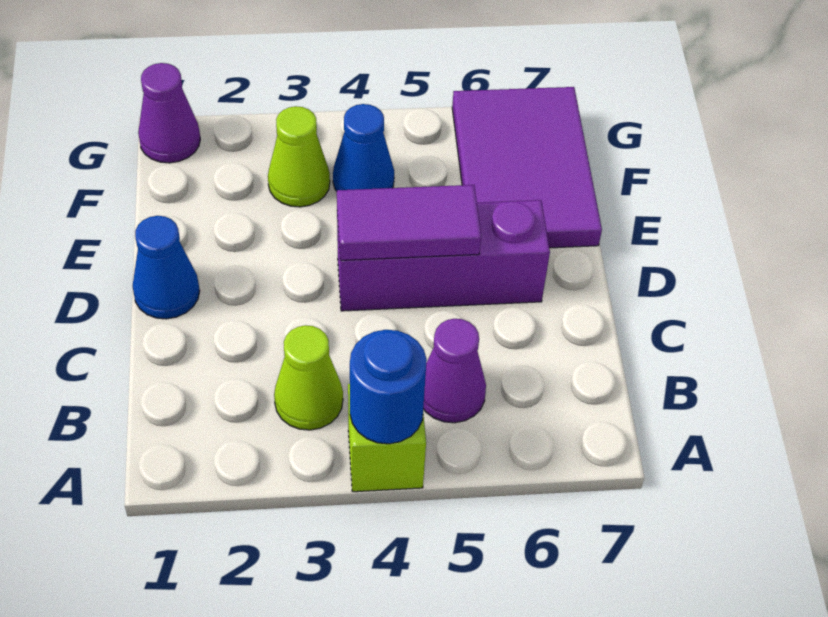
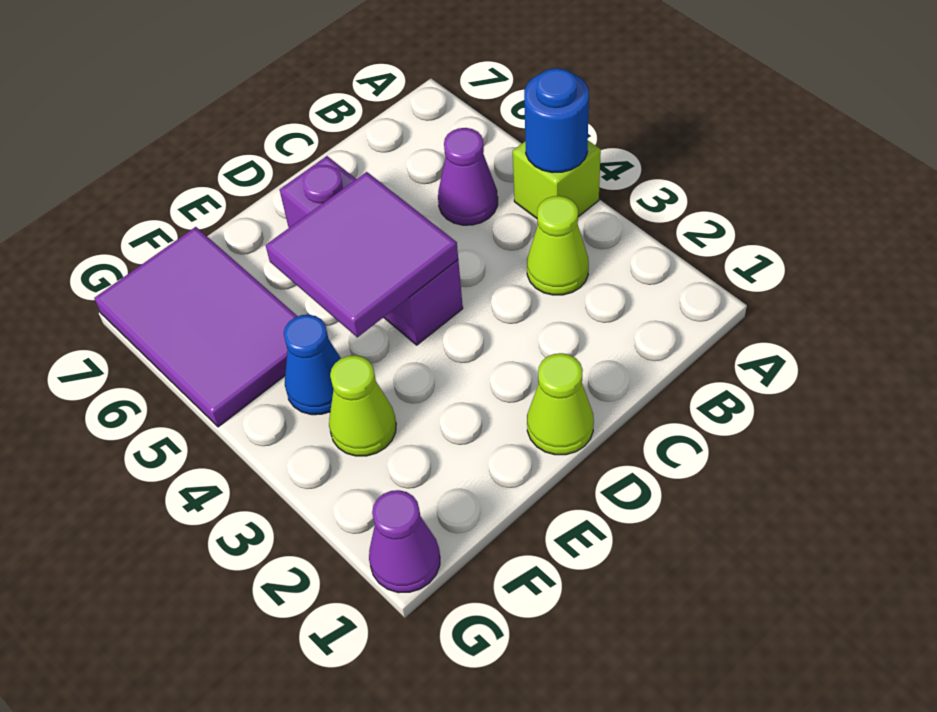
blue 1x1 cone [133,216,200,319] -> lime 1x1 cone [527,353,594,455]
purple 1x2 tile [337,185,481,260] -> purple 2x2 tile [266,172,458,337]
purple 2x3 tile [452,87,602,248] -> purple 2x3 tile turned to [94,227,298,427]

